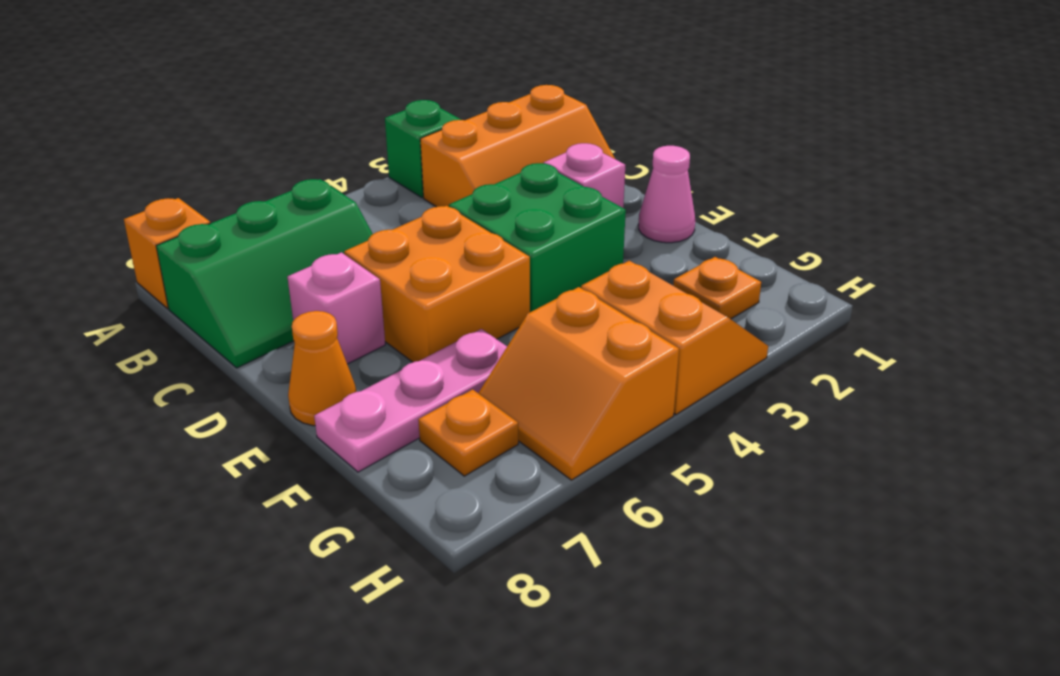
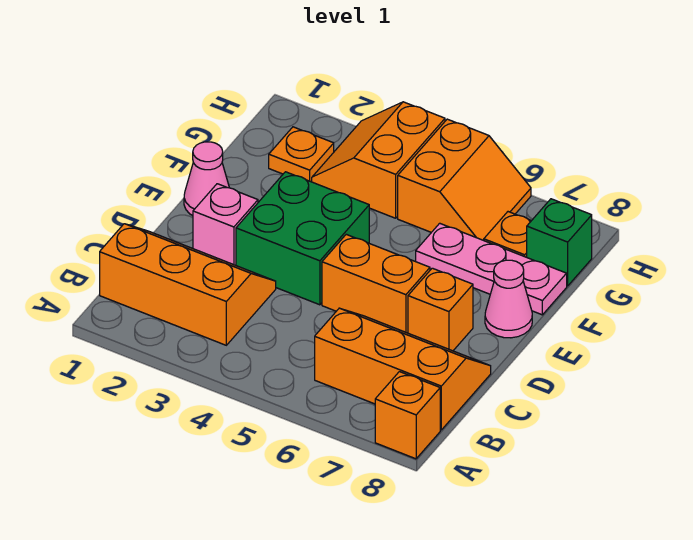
green 1x1 brick [385,100,461,198] -> green 1x1 brick moved to [527,199,592,286]
green 2x3 slope [156,179,373,368] -> orange 2x3 slope [315,308,491,430]
orange 2x2 brick [344,206,530,362] -> orange 1x2 brick [322,234,430,333]
pink 1x1 brick [288,252,385,364] -> orange 1x1 brick [408,268,473,351]
orange 1x1 cone [288,311,357,426] -> pink 1x1 cone [485,260,532,338]

